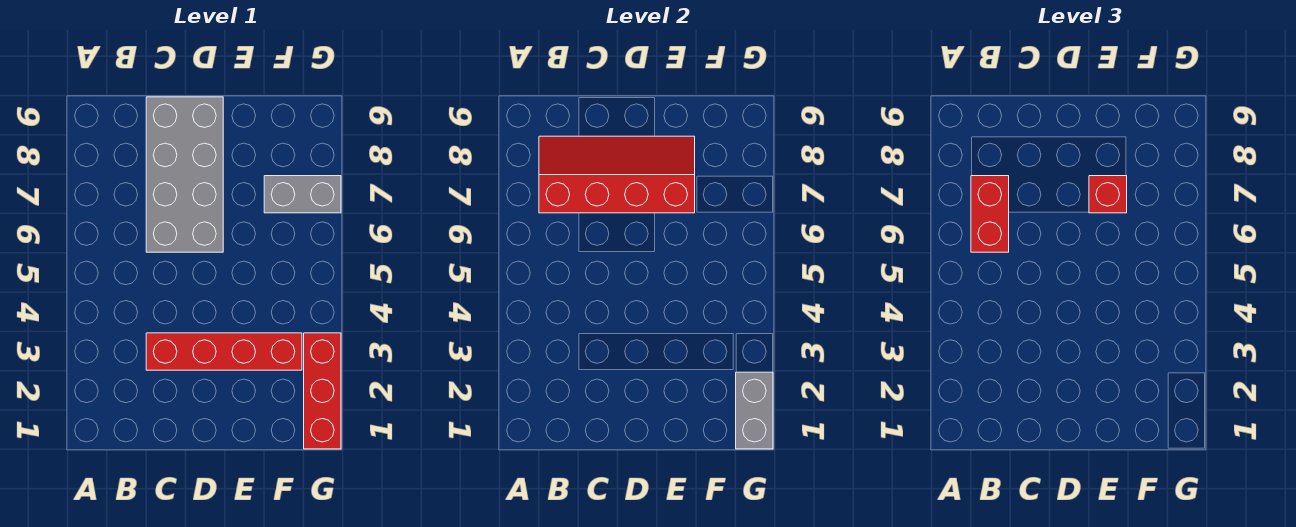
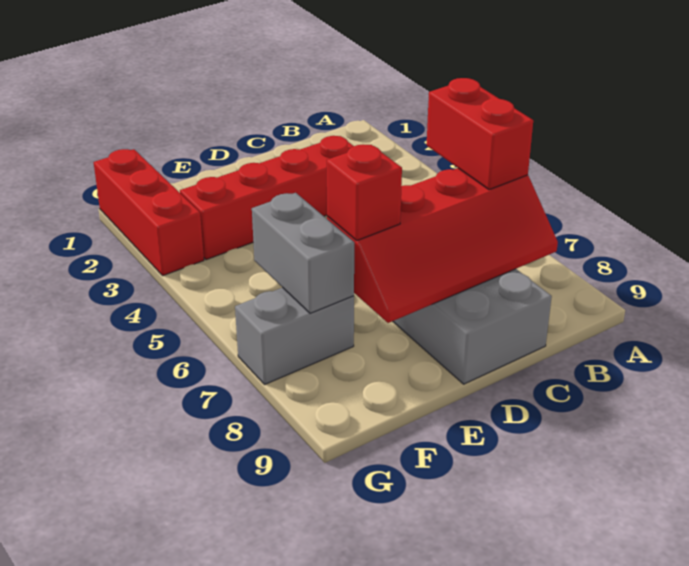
grey 1x2 brick [736,372,773,449] -> grey 1x2 brick moved to [252,193,354,313]

